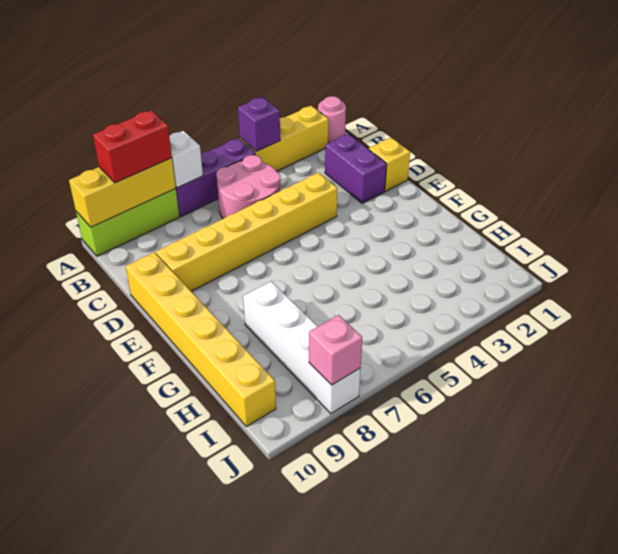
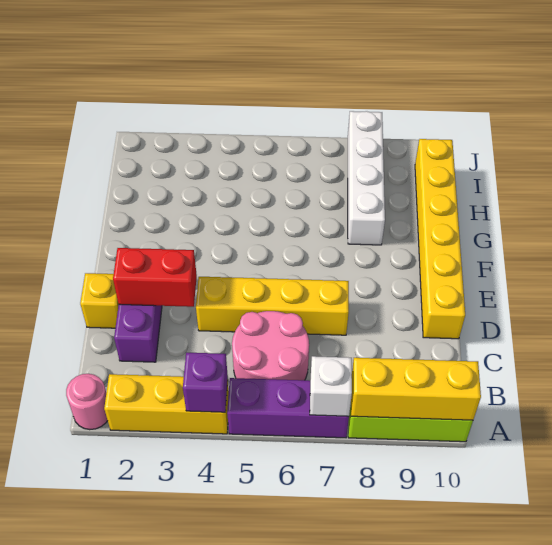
red 1x2 brick [93,110,172,183] -> red 1x2 brick moved to [113,248,197,307]
yellow 1x6 brick [156,173,337,291] -> yellow 1x4 brick [196,277,349,335]
pink 1x1 brick [309,315,362,385] -> none

